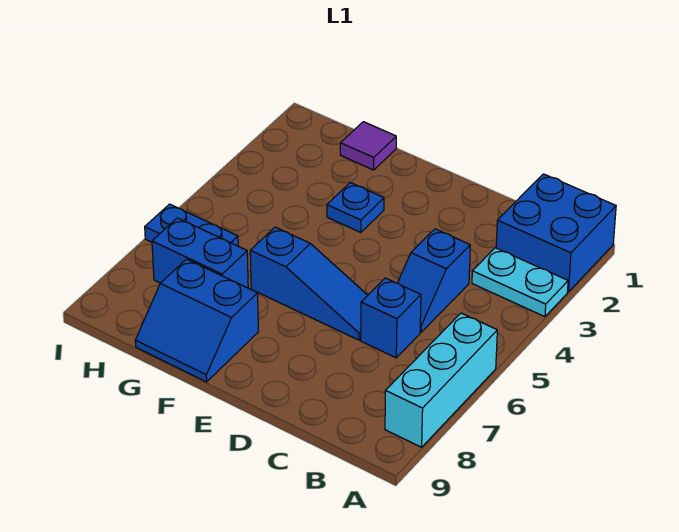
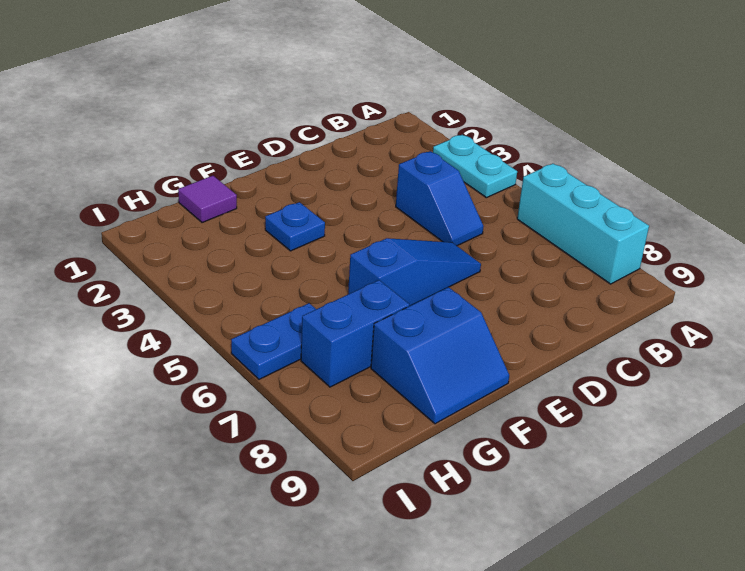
blue 2x2 brick [496,174,616,292] -> none
cyan 1x2 plate [472,248,568,317] -> cyan 1x2 plate turned to [433,135,517,198]
blue 1x1 brick [361,278,421,358] -> none

